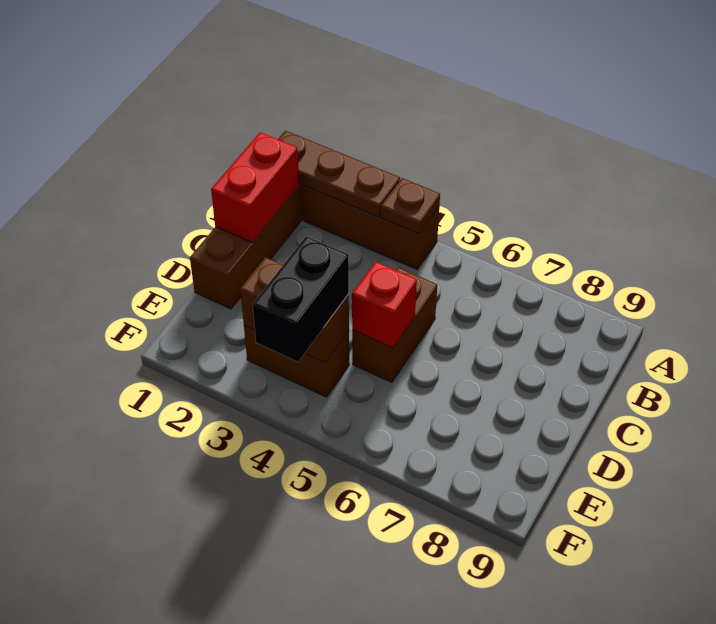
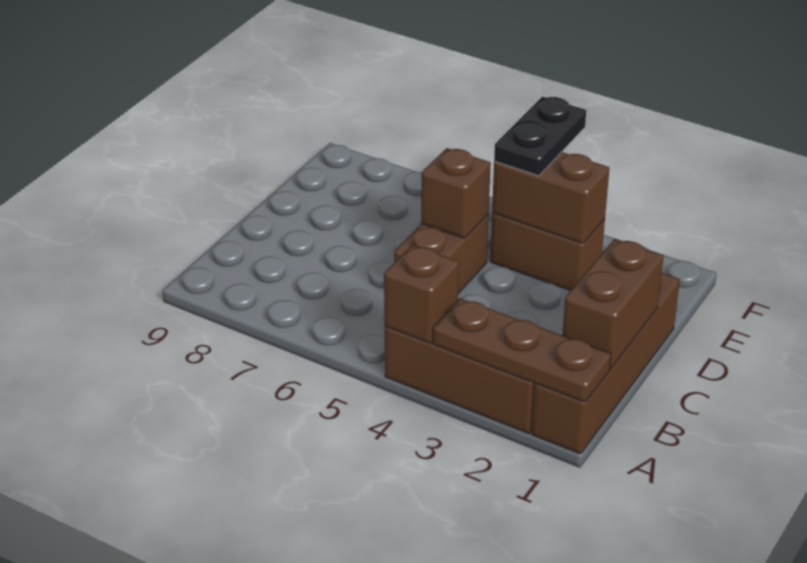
brown 1x1 plate [381,178,440,234] -> brown 1x1 brick [384,245,459,344]
red 1x2 brick [211,132,299,243] -> brown 1x2 brick [562,239,663,369]
red 1x1 brick [352,262,417,348] -> brown 1x1 brick [421,148,491,238]
black 1x2 brick [253,236,349,362] -> black 1x2 plate [494,97,586,176]

